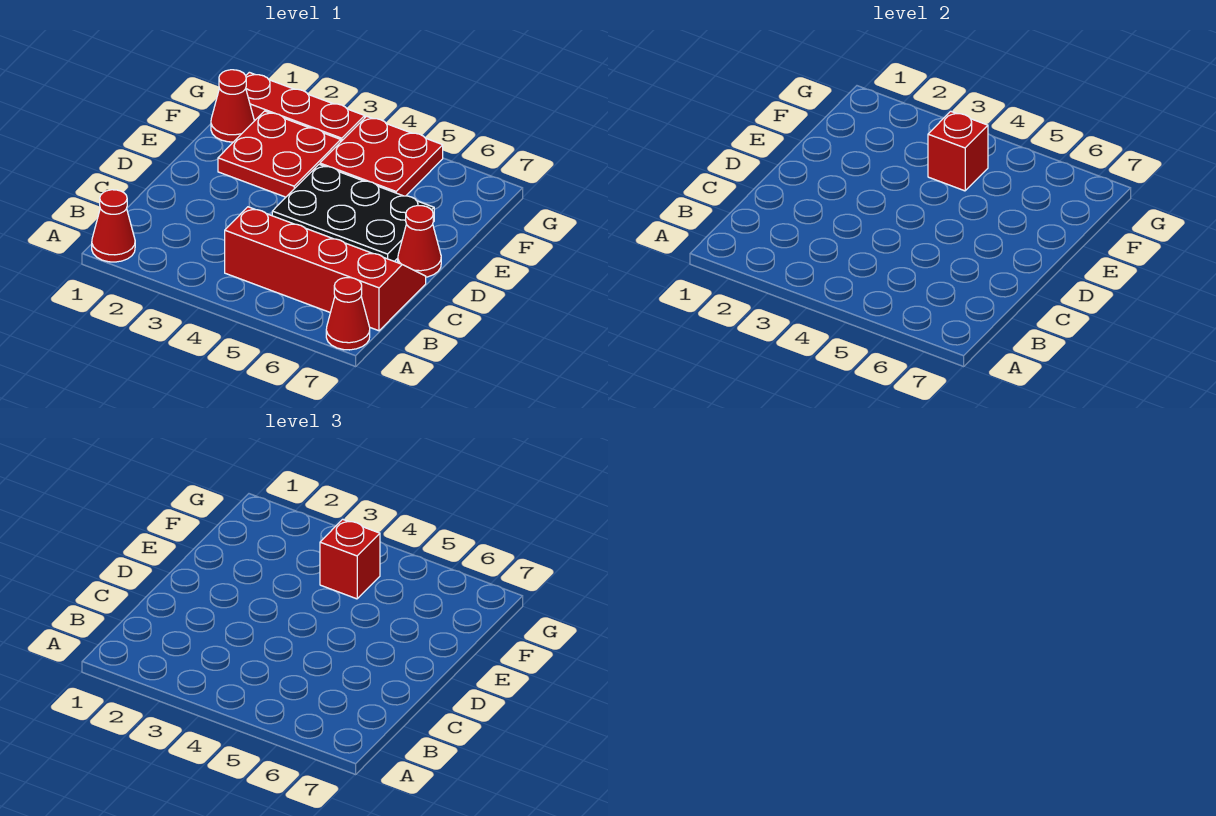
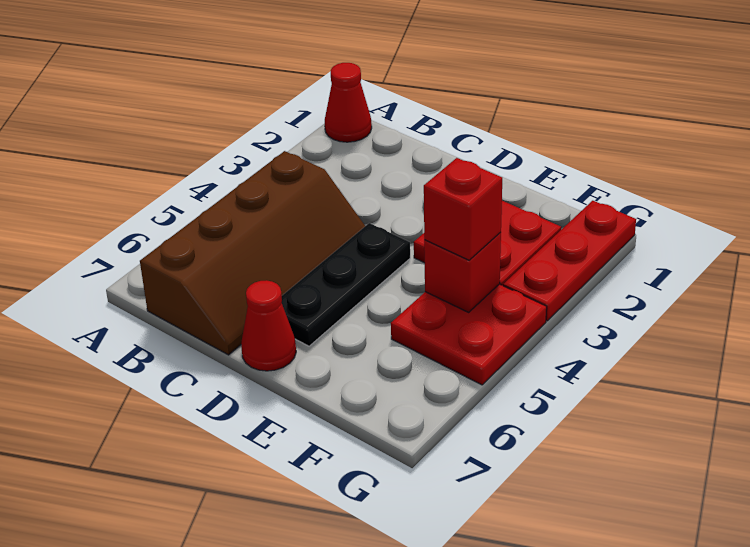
red 1x1 cone [326,278,370,350] -> none
red 2x4 slope [225,207,426,331] -> brown 2x4 slope [140,151,365,355]
black 2x3 plate [272,164,434,261] -> black 1x3 plate [282,223,410,346]
red 1x1 cone [211,70,254,142] -> none

